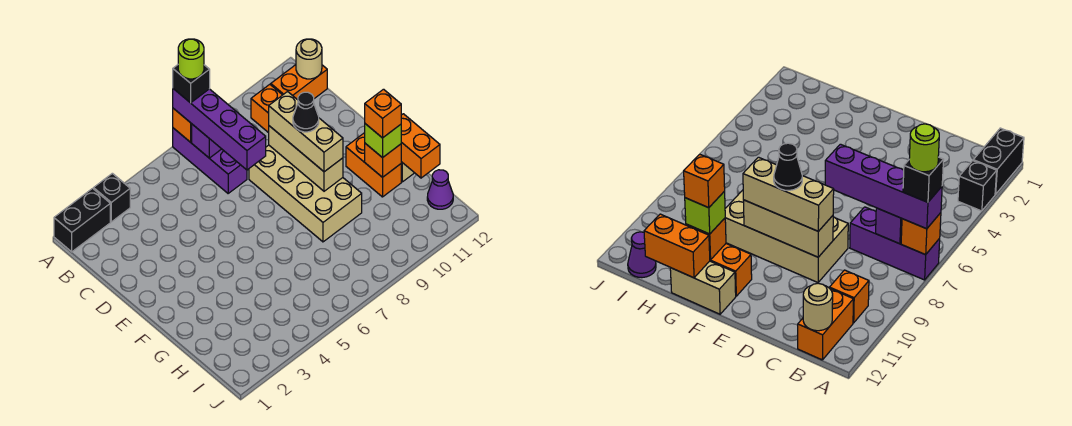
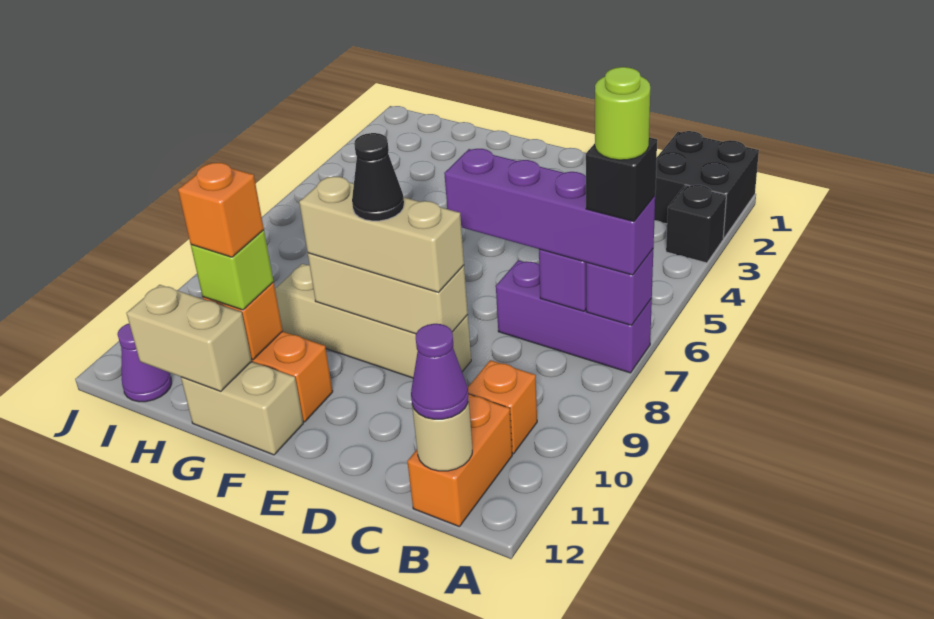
black 1x2 brick [54,188,110,252] -> black 2x2 brick [654,131,759,239]
orange 1x1 brick [173,108,192,142] -> purple 1x1 brick [586,249,653,325]
none -> purple 1x1 cone [411,324,468,419]
tan 2x4 brick [249,145,362,242] -> tan 1x4 brick [275,264,471,378]
orange 1x2 brick [401,114,440,178] -> tan 1x2 brick [127,285,252,391]

